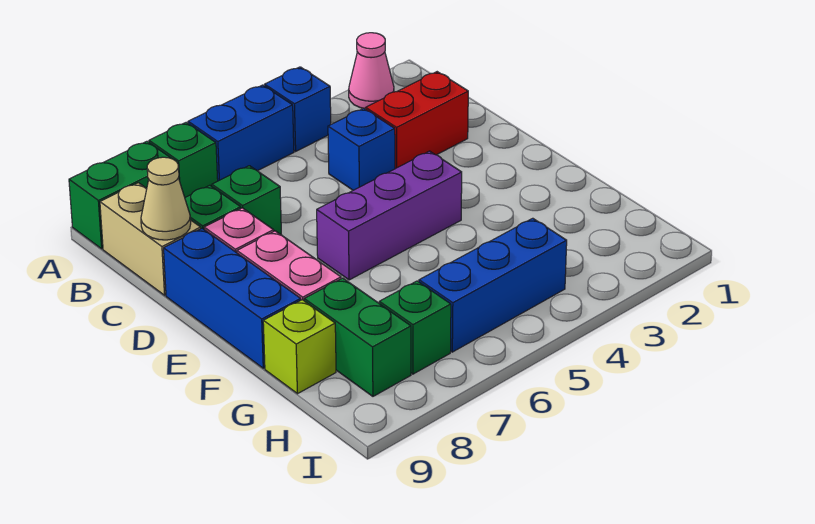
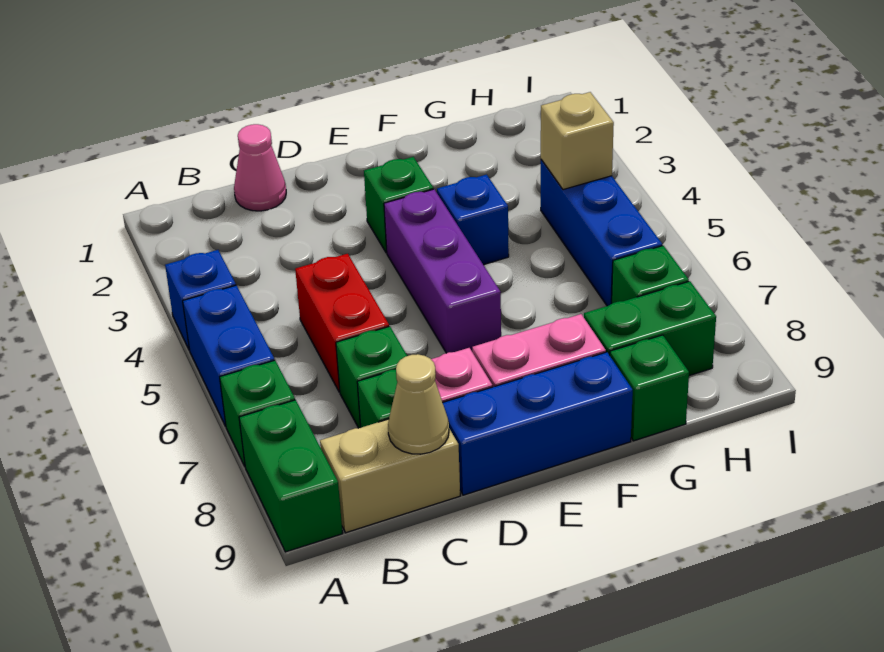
pink 1x1 cone [349,33,394,109] -> pink 1x1 cone moved to [234,124,286,211]
red 1x2 brick [366,72,468,169] -> red 1x2 brick moved to [295,254,389,392]
blue 1x1 brick [328,108,395,190] -> blue 1x1 brick moved to [437,175,509,265]
none -> green 1x1 brick [364,157,433,253]
lime 1x1 brick [263,300,336,394] -> green 1x1 brick [610,335,689,441]
none -> tan 1x1 brick [541,92,614,190]

